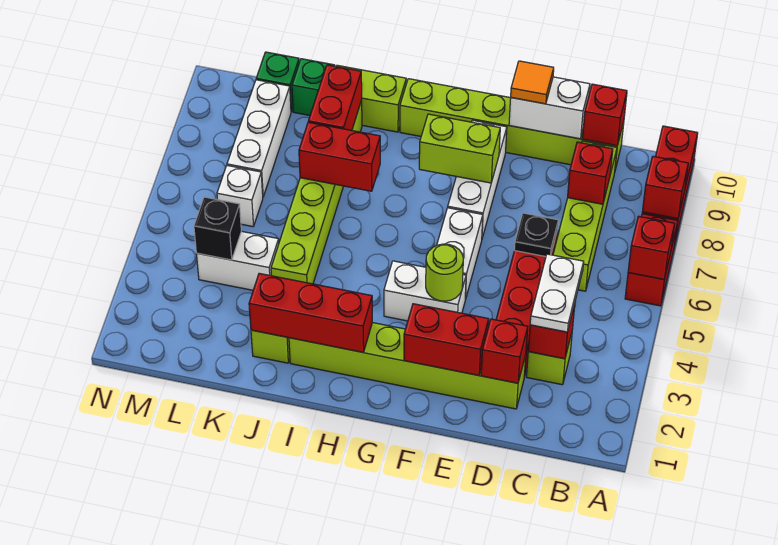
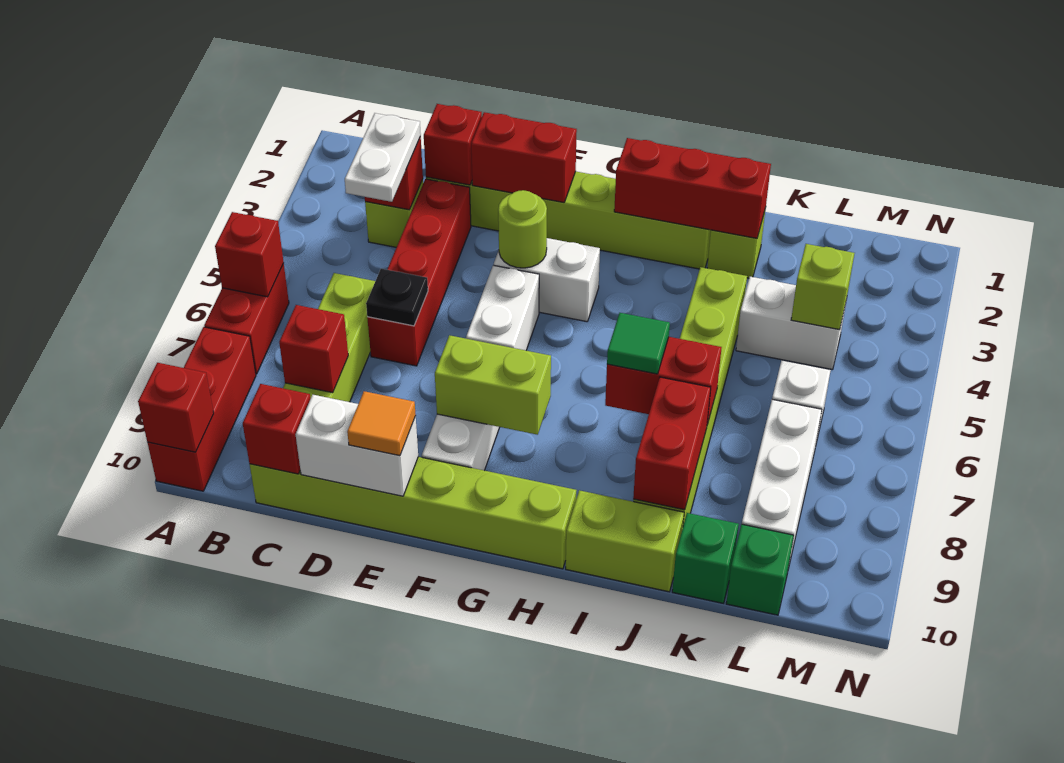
red 1x1 brick [642,156,688,219] -> red 1x1 brick moved to [138,363,214,452]
none -> green 1x1 tile [607,313,670,374]
black 1x1 brick [194,197,241,260] -> lime 1x1 brick [791,244,854,330]

